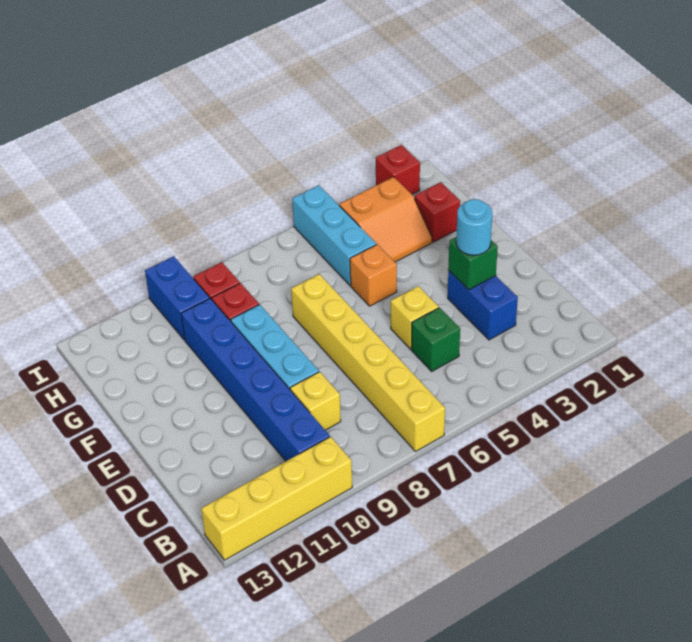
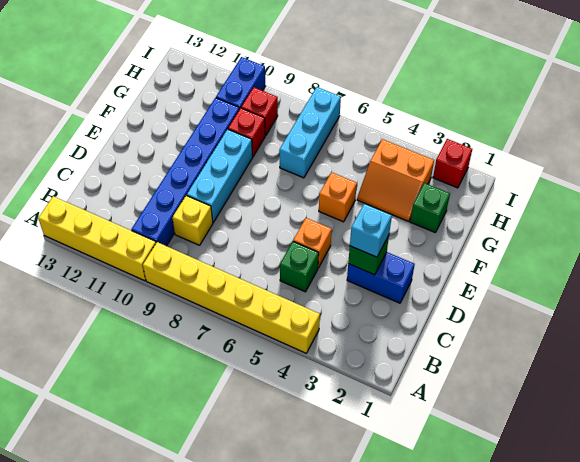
yellow 1x6 brick [291,274,445,451] -> yellow 1x6 brick turned to [143,242,320,353]
blue 1x2 brick [448,270,518,340] -> blue 1x2 brick turned to [347,252,415,303]
cyan 1x1 round brick [456,199,492,255] -> cyan 1x1 brick [350,203,392,257]
yellow 1x1 brick [391,286,439,349] -> orange 1x1 brick [293,218,332,268]
red 1x1 brick [415,182,460,242] -> green 1x1 brick [410,183,450,233]
cyan 1x3 brick [292,185,376,285] -> cyan 1x3 brick moved to [279,87,341,178]

